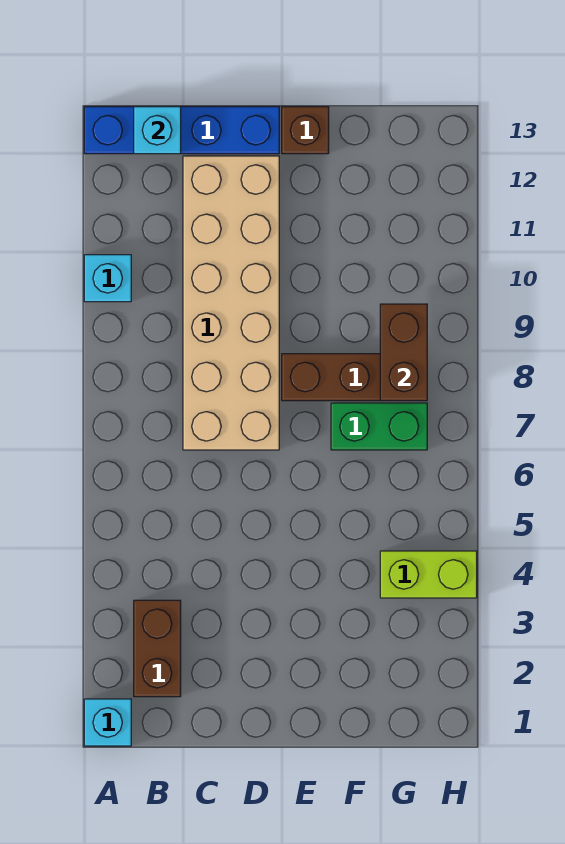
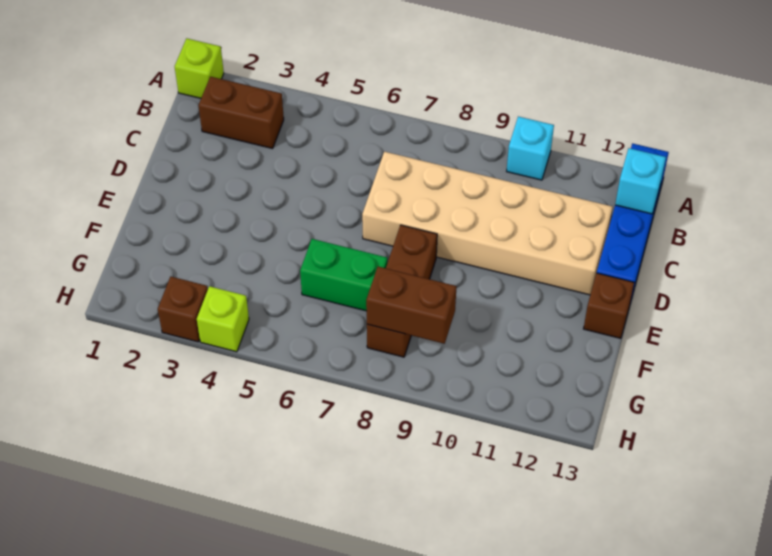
cyan 1x1 brick [84,699,131,746] -> lime 1x1 brick [175,38,224,98]
green 1x2 brick [331,403,427,450] -> green 1x2 brick turned to [300,239,387,311]
lime 1x2 brick [380,551,477,598] -> lime 1x1 brick [197,286,249,352]
none -> brown 1x1 brick [158,277,208,342]

